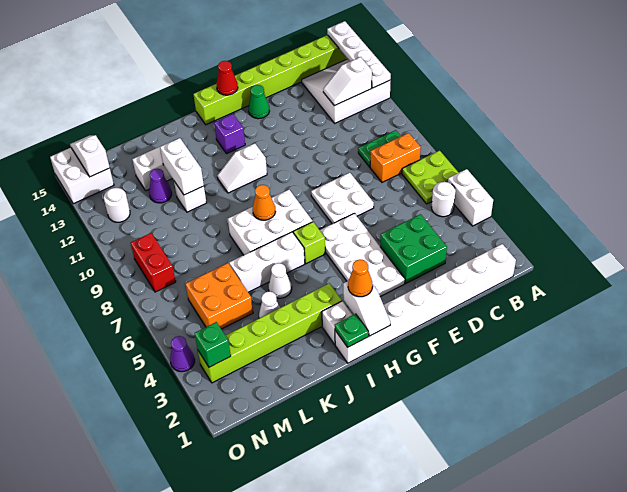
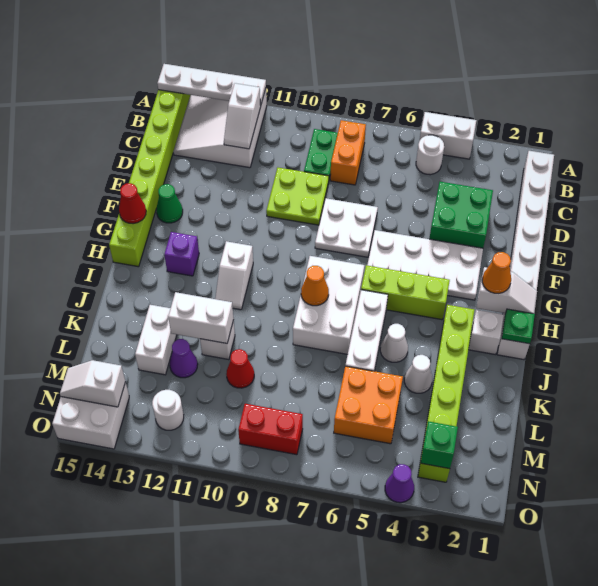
lime 2x2 plate [402,151,459,204] -> lime 2x2 plate moved to [266,168,329,225]
lime 1x1 brick [293,222,325,264] -> lime 1x3 brick [361,265,450,320]
none -> red 1x1 cone [226,349,254,388]

